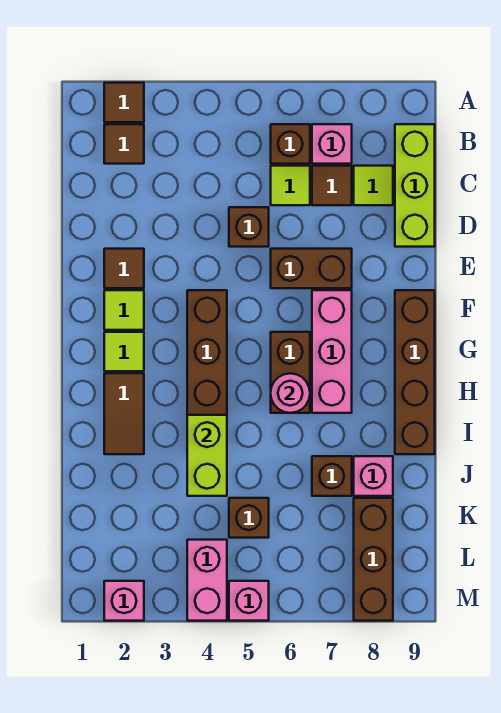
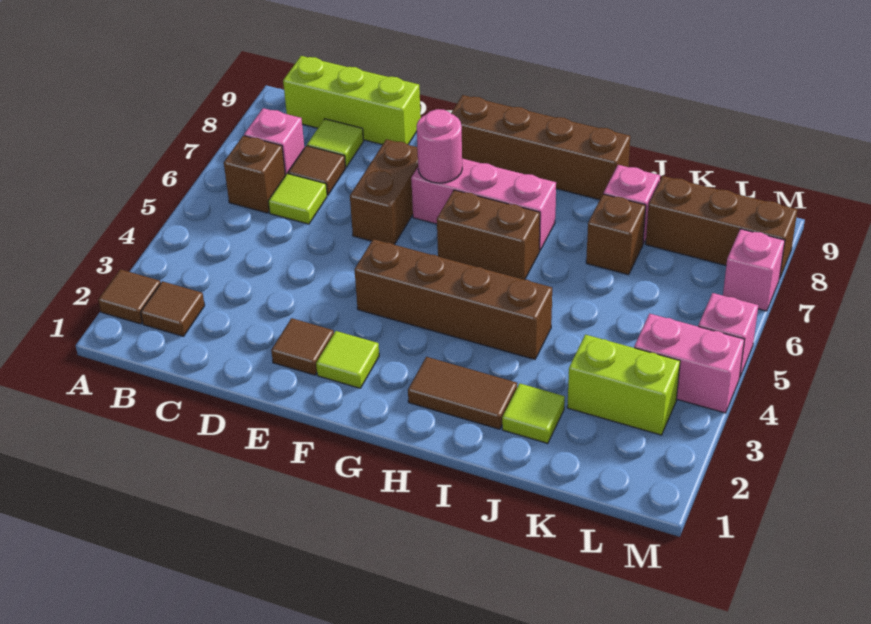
brown 1x1 brick [229,207,269,247] -> none
lime 1x1 tile [104,332,144,371] -> lime 1x1 tile moved to [502,384,565,443]
pink 1x1 round brick [271,373,310,413] -> pink 1x1 round brick moved to [417,109,462,183]
lime 1x2 brick [187,415,227,496] -> lime 1x2 brick moved to [567,335,680,435]
brown 1x1 brick [229,498,269,538] -> none
pink 1x1 brick [104,581,144,621] -> pink 1x1 brick moved to [723,229,785,311]

